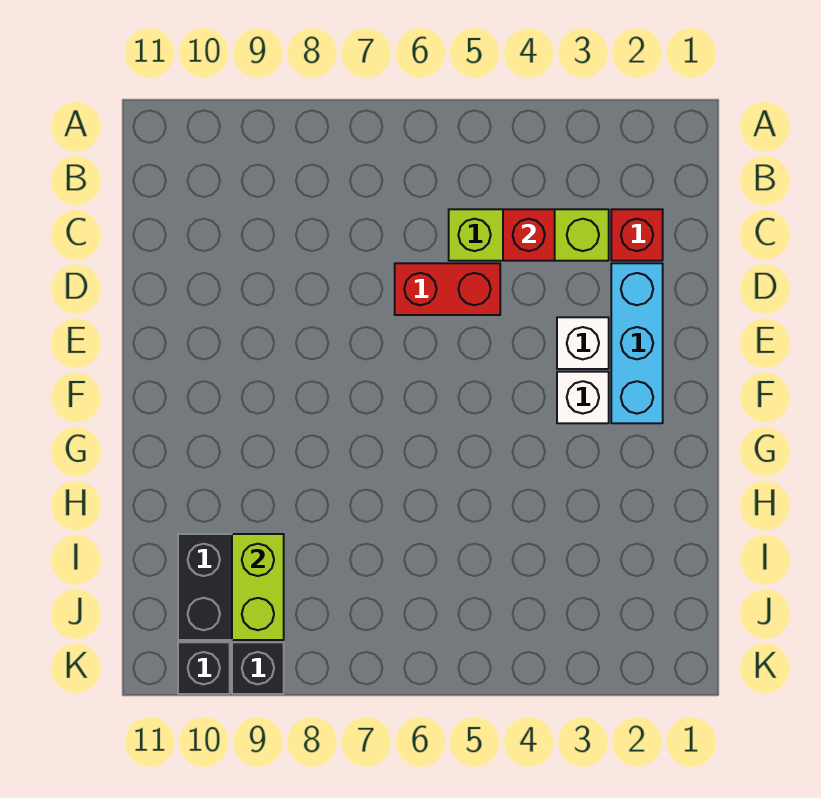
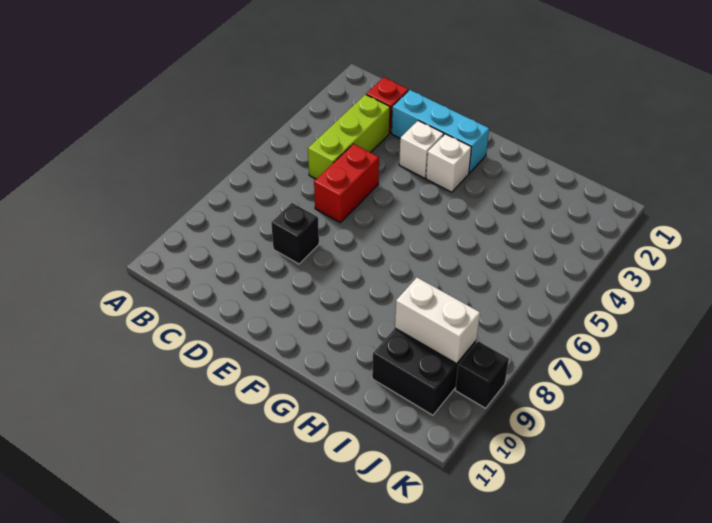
red 1x1 brick [503,209,555,261] -> none
lime 1x2 brick [232,534,284,640] -> white 1x2 brick [395,278,480,363]
black 1x1 brick [178,642,230,694] -> black 1x1 brick moved to [271,203,319,264]

